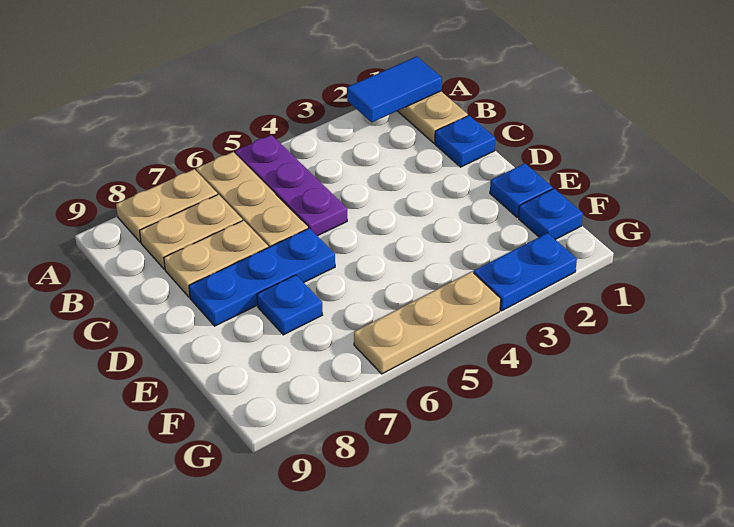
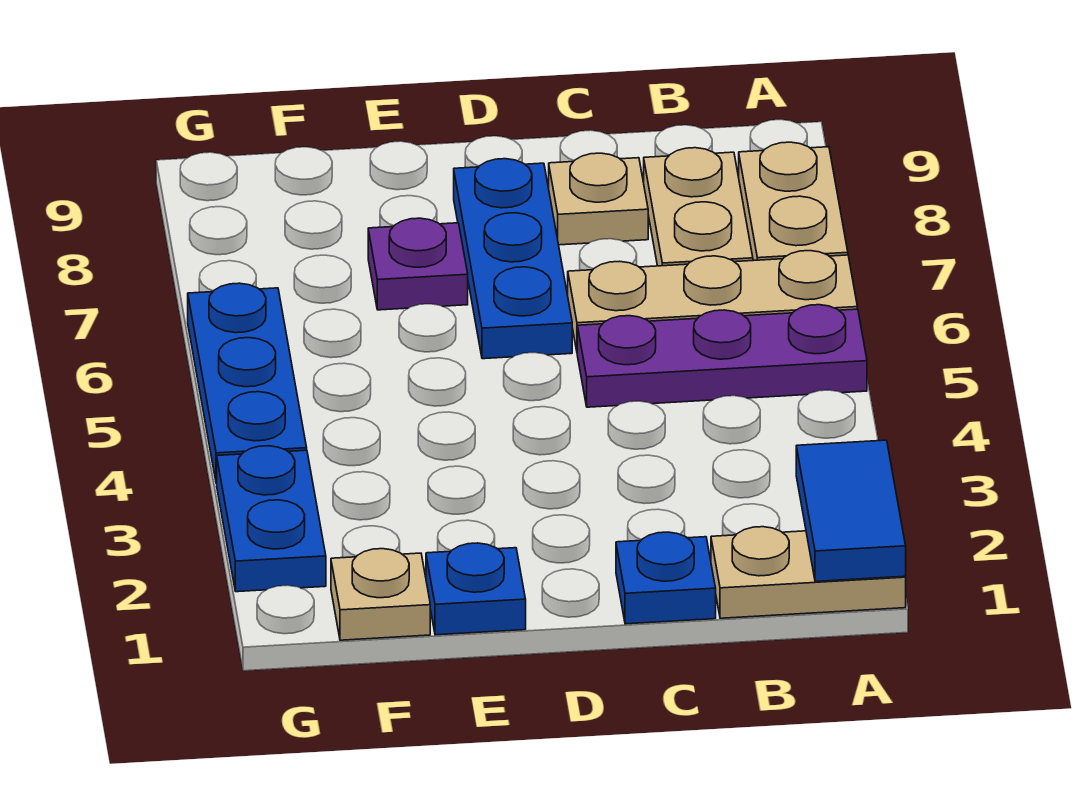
tan 1x2 plate [164,220,268,297] -> tan 1x1 plate [549,153,648,245]
blue 1x1 plate [257,275,322,335] -> purple 1x1 plate [368,218,468,310]
blue 1x1 plate [519,189,583,240] -> tan 1x1 plate [331,549,430,640]
tan 1x3 plate [354,272,501,374] -> blue 1x3 plate [188,283,307,483]

